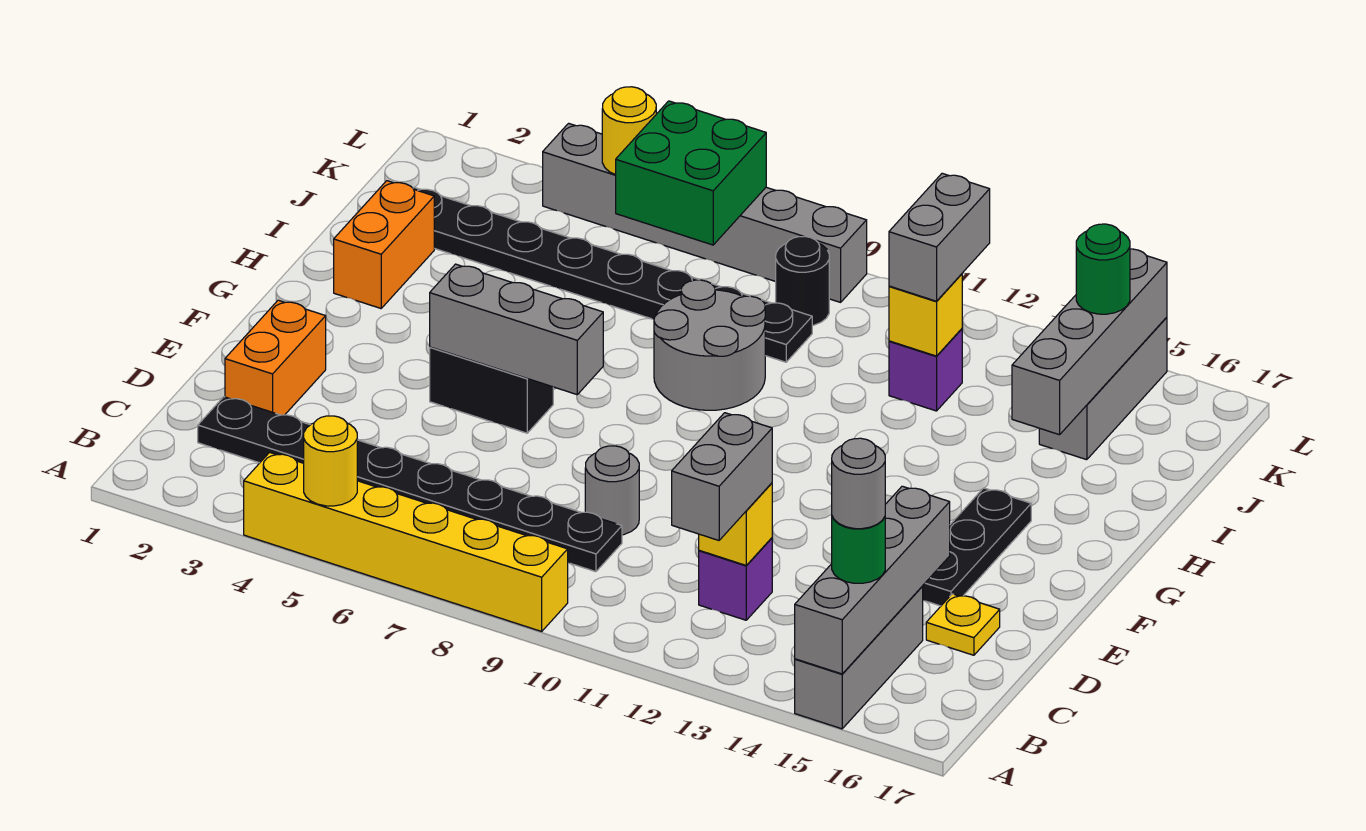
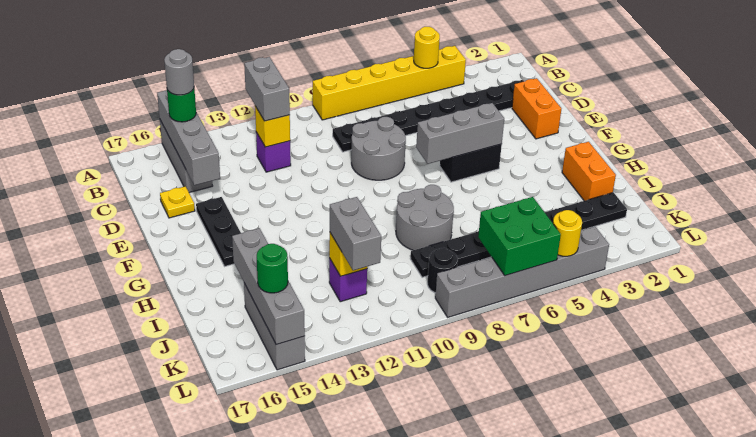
grey 1x1 round brick [585,446,639,535] -> grey 2x2 round brick [351,117,406,180]

